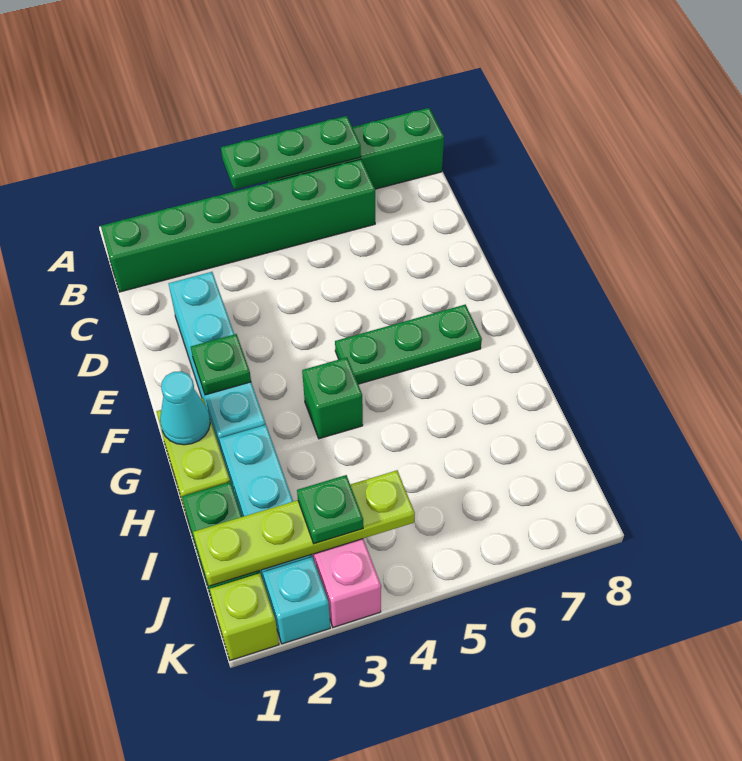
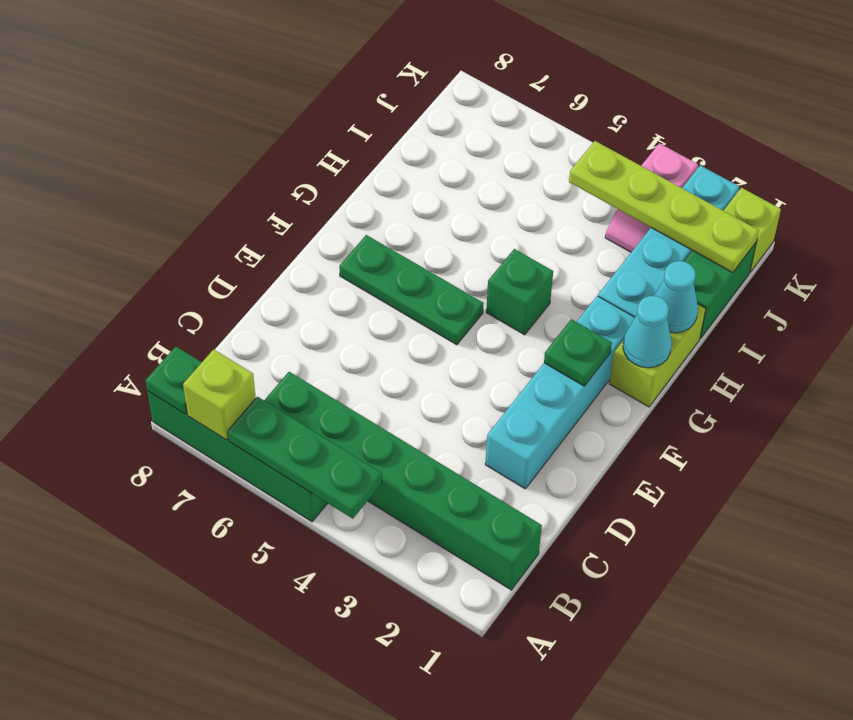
none -> lime 1x1 brick [183,349,256,440]
none -> cyan 1x1 cone [654,261,698,333]
green 1x1 plate [297,475,363,544] -> green 1x1 plate moved to [146,346,202,414]

